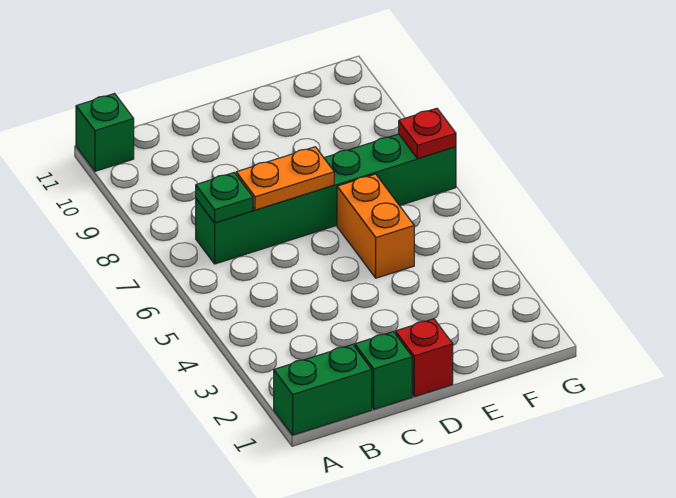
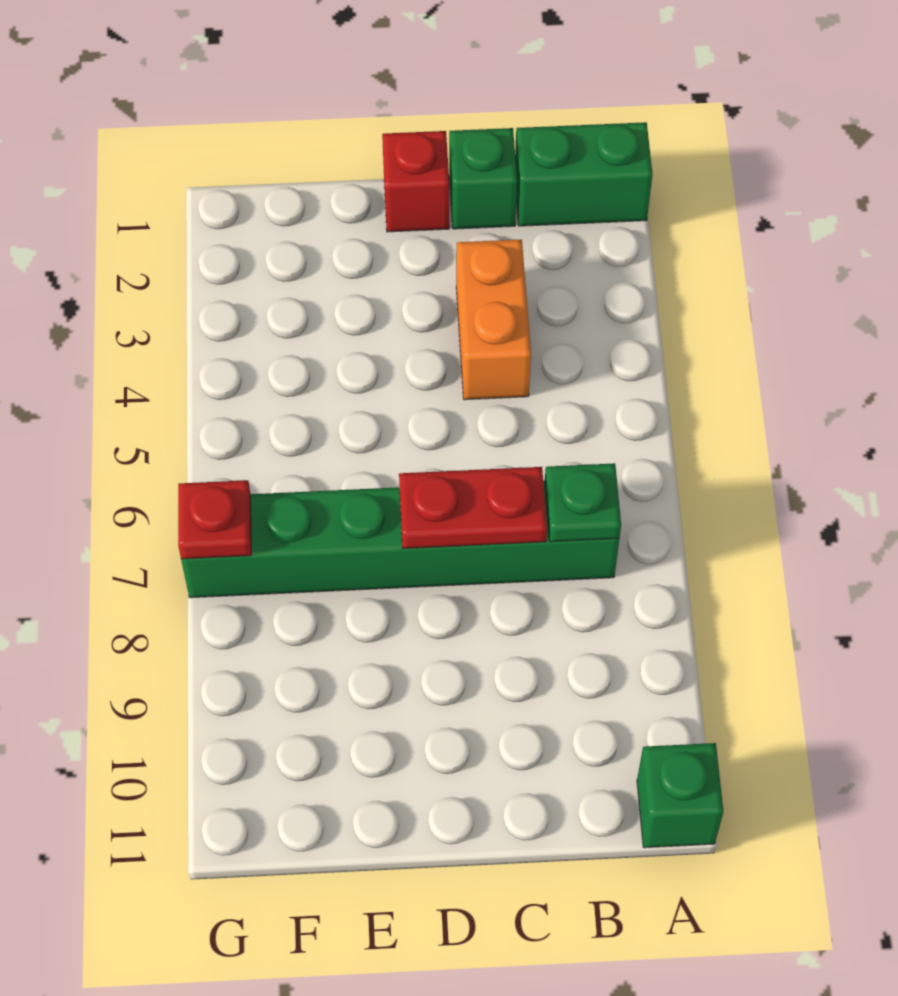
orange 1x2 plate [236,147,334,210] -> red 1x2 plate [399,467,547,549]
orange 1x2 brick [337,174,414,278] -> orange 1x2 brick moved to [456,239,531,400]

